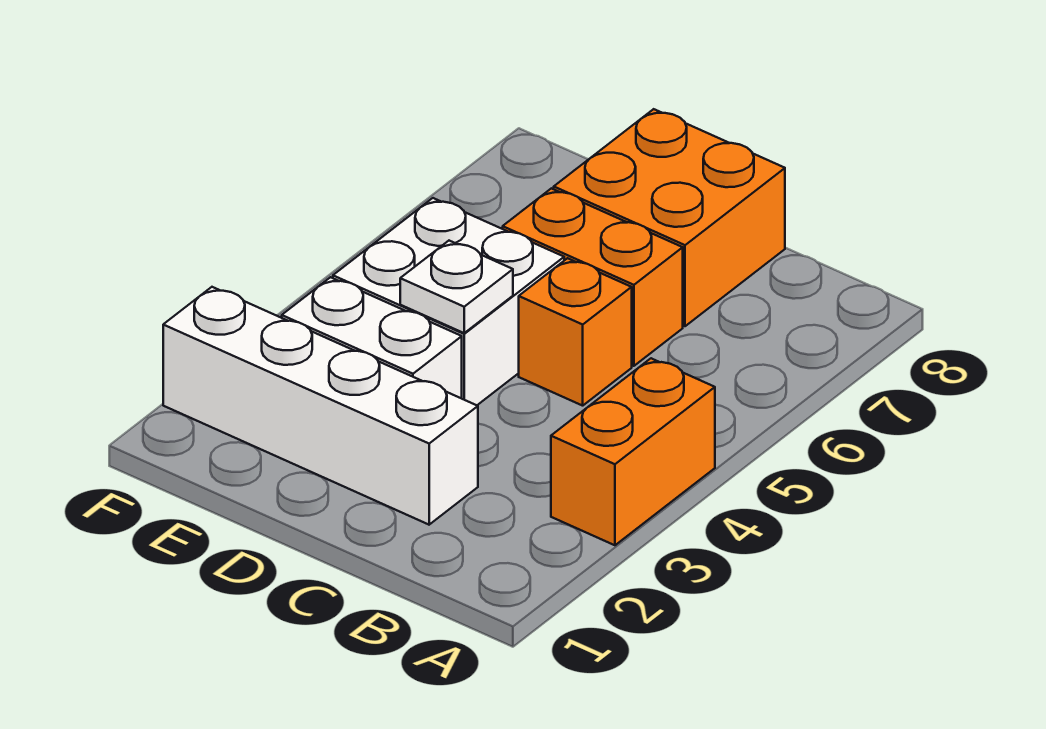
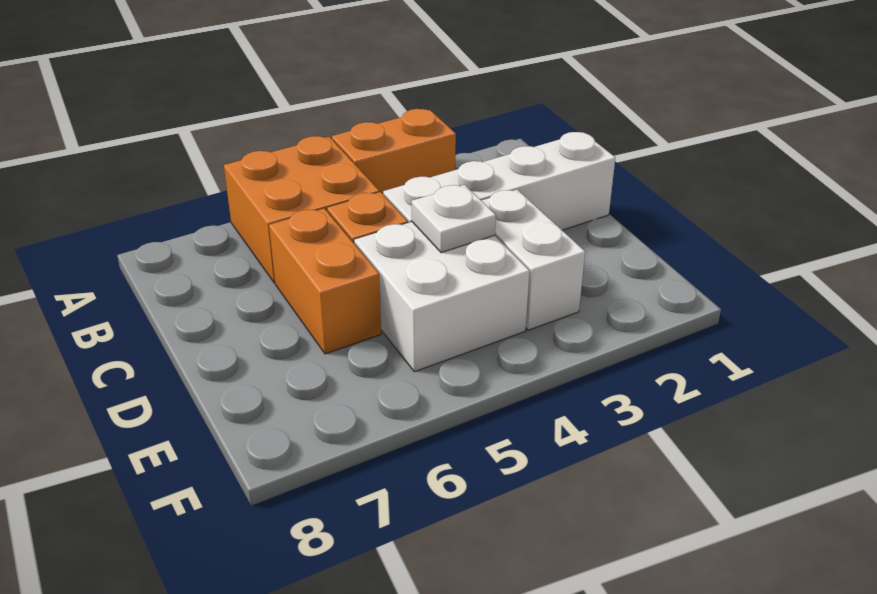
white 1x4 brick [163,287,478,525] -> white 1x4 brick turned to [383,132,615,230]
orange 2x2 brick [554,109,785,326] -> orange 2x2 brick moved to [224,136,379,283]

